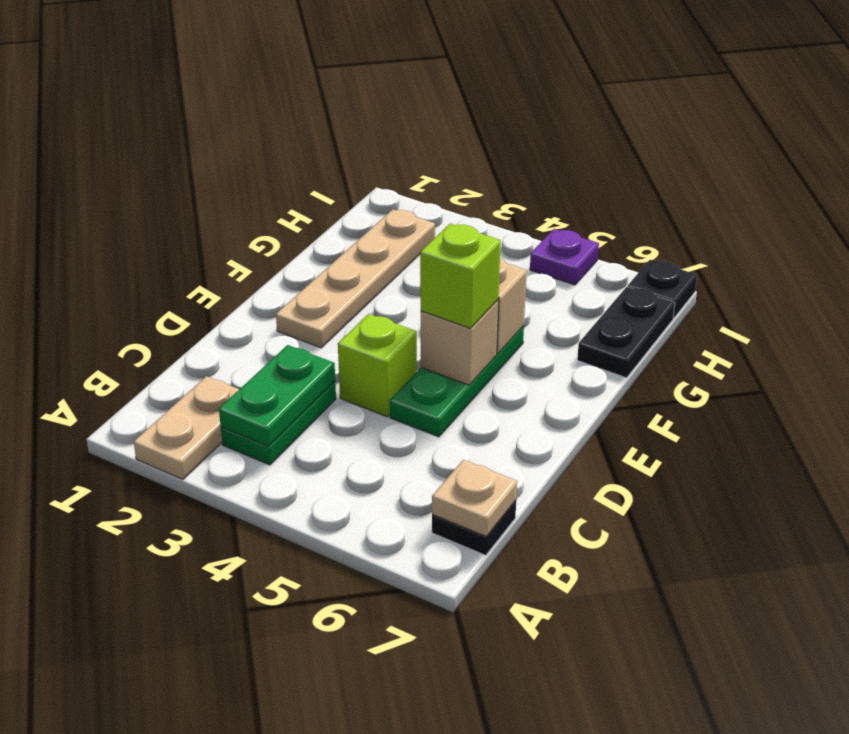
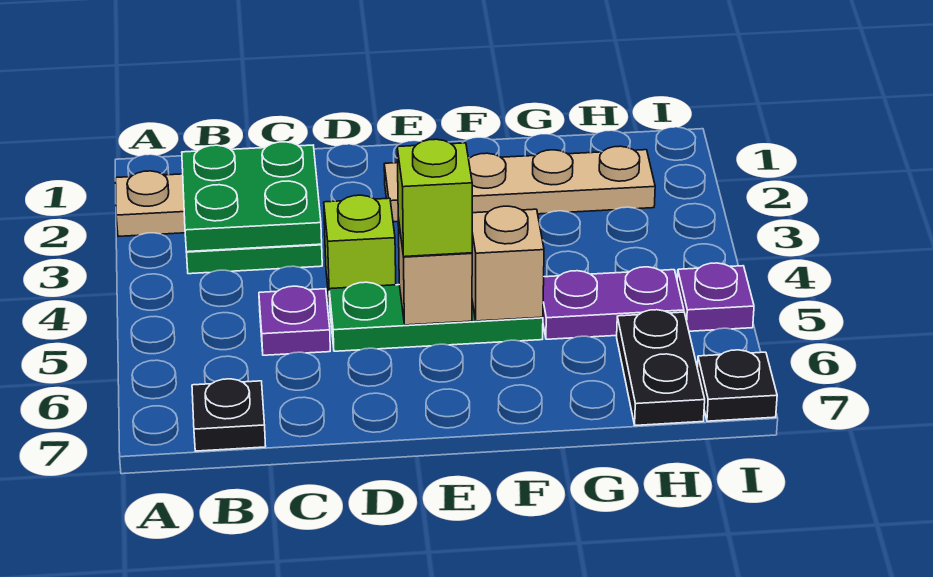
green 1x2 plate [219,345,335,446] -> green 2x2 plate [182,142,322,252]
tan 1x1 plate [432,460,517,537] -> none
none -> purple 1x1 plate [259,286,330,355]
none -> purple 1x2 plate [543,267,684,339]
black 1x2 plate [577,287,675,378] -> black 1x2 plate turned to [617,310,705,425]

